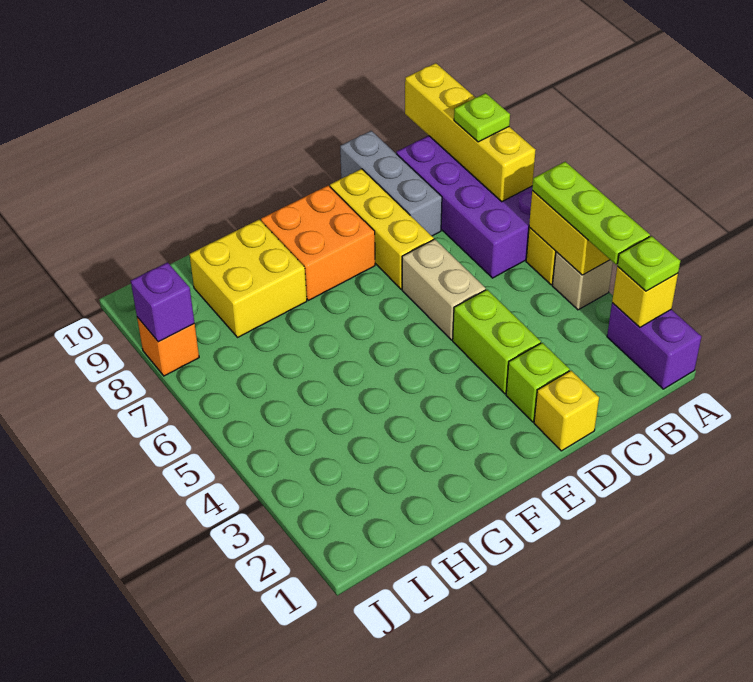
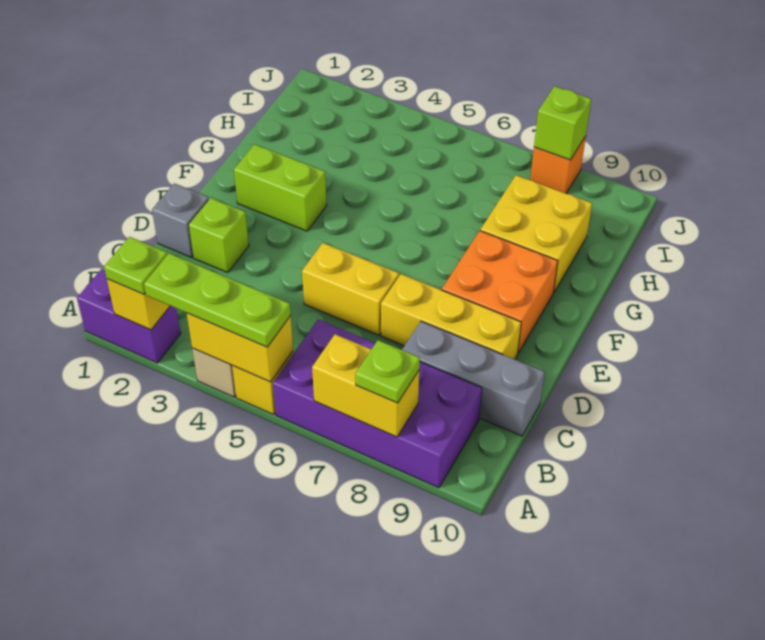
yellow 1x4 brick [405,63,535,202] -> yellow 1x2 brick [312,334,419,437]
yellow 1x1 brick [534,371,599,451] -> grey 1x1 brick [152,183,209,257]
lime 1x2 brick [453,290,541,394] -> lime 1x2 brick moved to [234,144,327,231]
tan 1x2 brick [402,239,486,340] -> yellow 1x2 brick [302,243,399,335]
purple 1x1 brick [131,262,194,342] -> lime 1x1 brick [534,86,591,160]

